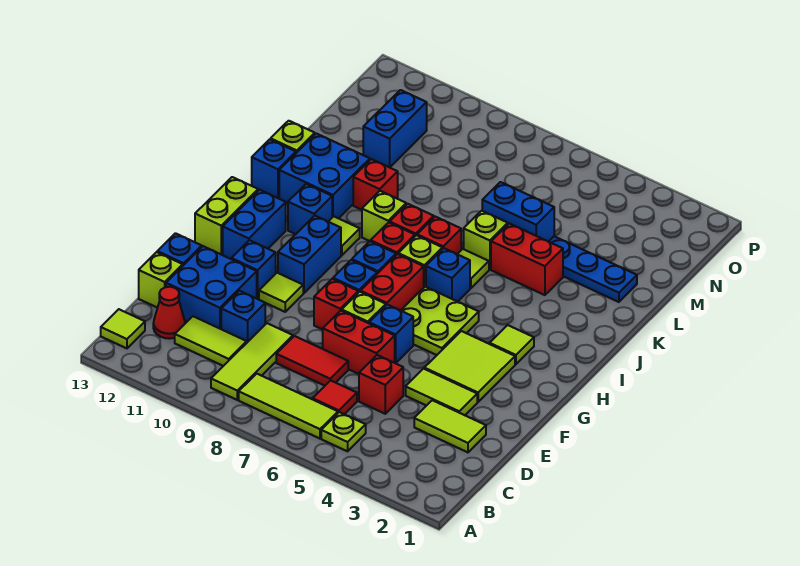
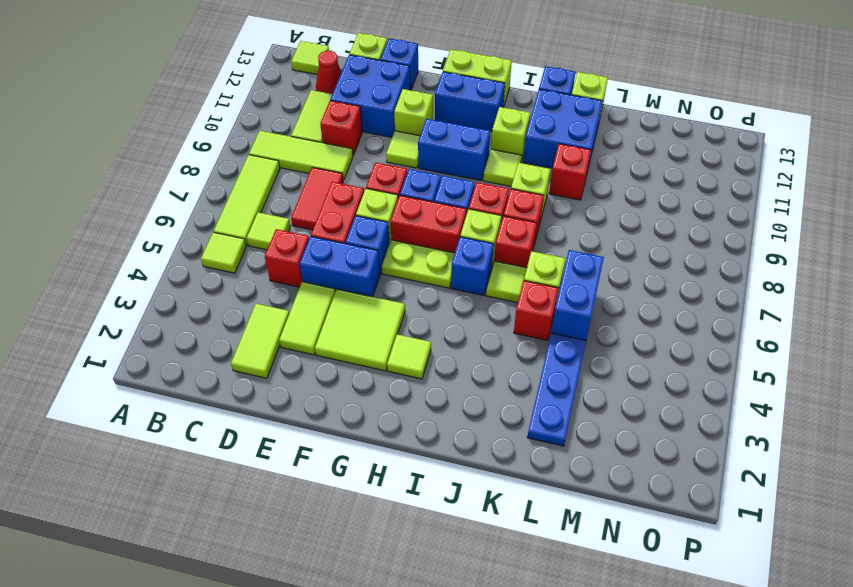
lime 1x1 plate [321,412,366,451] -> lime 1x1 tile [201,232,246,273]
red 1x1 tile [313,380,357,414] -> lime 1x1 tile [247,212,290,250]
blue 1x1 brick [221,291,265,342] -> red 1x1 brick [320,101,362,155]
blue 1x1 brick [231,240,276,299] -> lime 1x1 brick [394,89,433,135]
lime 2x2 plate [401,287,479,355] -> lime 1x2 plate [382,240,455,288]
blue 1x1 brick [288,184,332,234] -> lime 1x1 brick [491,107,530,162]
red 1x2 brick [491,223,563,295] -> red 1x1 brick [514,281,559,340]
blue 1x2 brick [363,90,427,167] -> blue 1x2 brick moved to [300,236,380,297]

